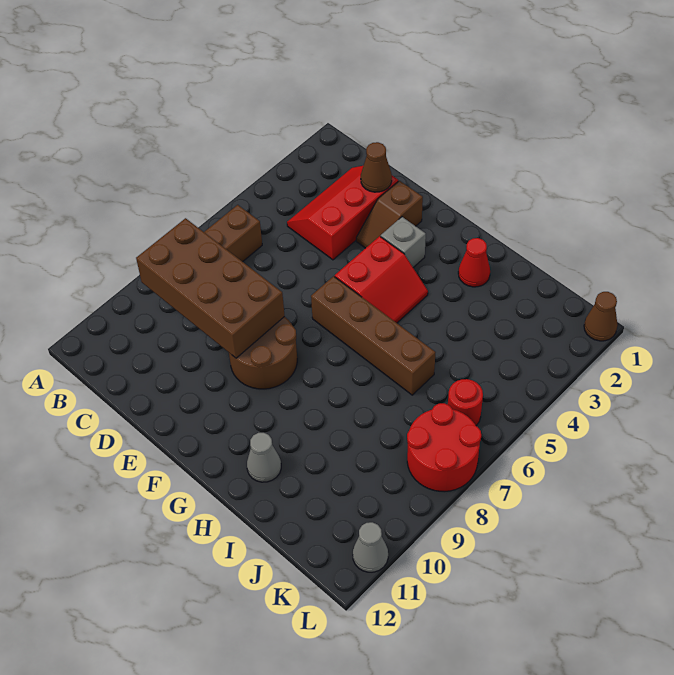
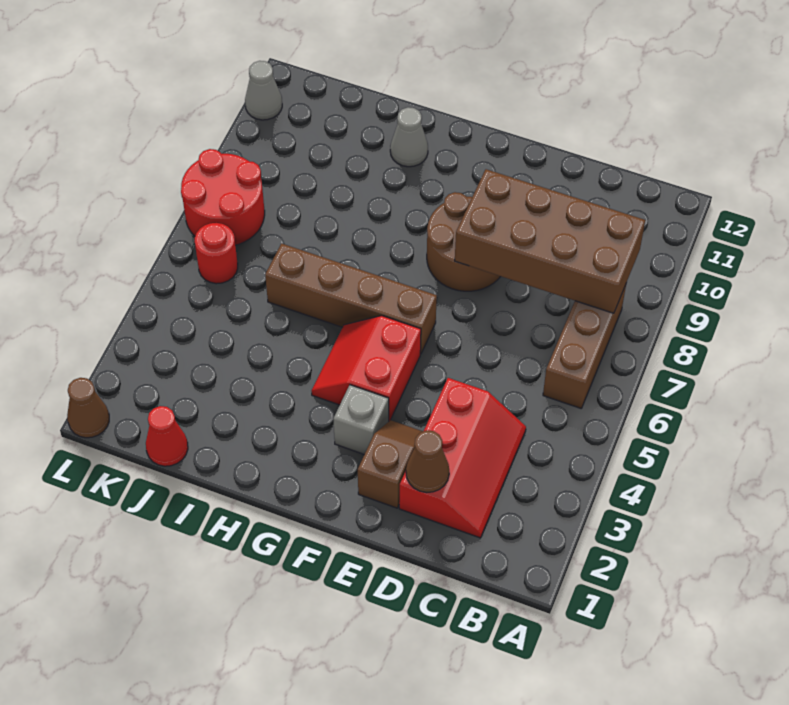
red 1x1 cone [458,238,490,287] -> red 1x1 cone moved to [146,406,188,466]

